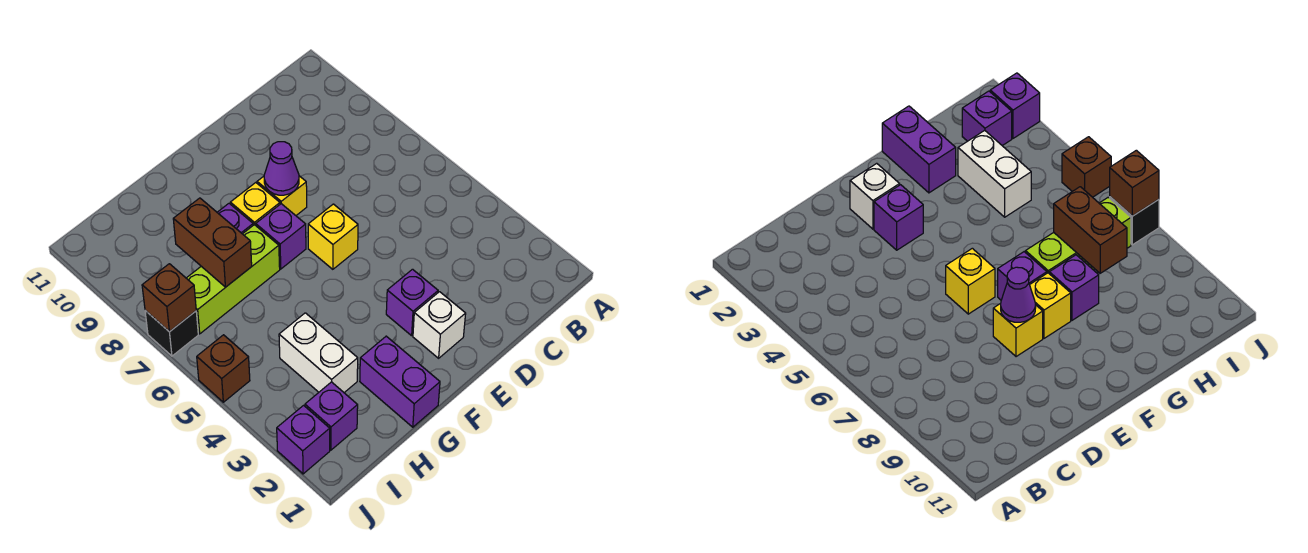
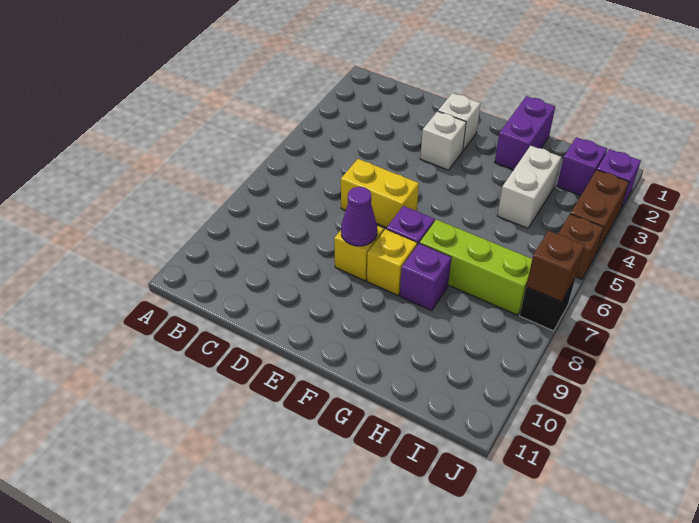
purple 1x1 brick [386,269,438,336] -> white 1x1 brick [420,111,466,170]
yellow 1x1 brick [308,204,358,269] -> yellow 1x2 brick [341,159,419,228]
brown 1x2 brick [173,198,252,287] -> brown 1x2 brick moved to [570,170,629,254]

